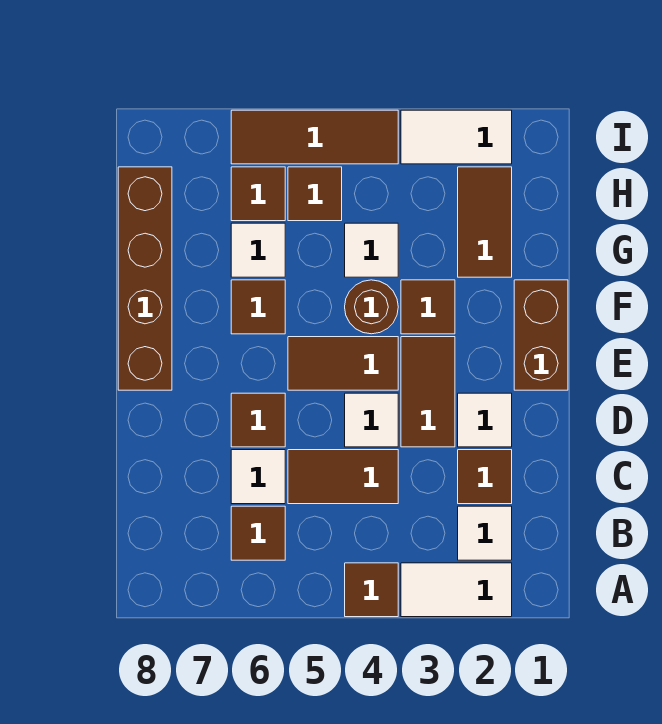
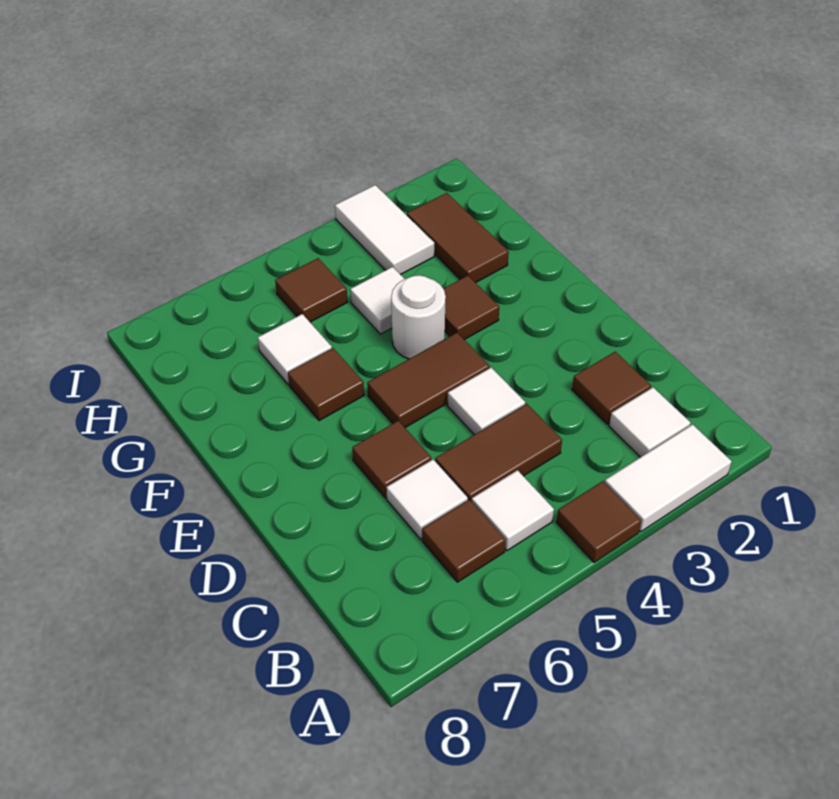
white 1x1 tile [458,393,512,447] -> white 1x1 tile moved to [472,470,554,551]
brown 1x2 tile [401,337,455,447] -> none
brown 1x2 brick [514,280,568,390] -> none
brown 1x4 brick [118,167,172,390] -> none
brown 1x1 round brick [345,280,398,334] -> white 1x1 round brick [391,275,446,359]
brown 1x1 tile [231,167,285,221] -> none
white 1x2 tile [401,110,512,164] -> white 1x2 tile turned to [335,185,434,275]
brown 1x3 tile [231,110,398,164] -> none

